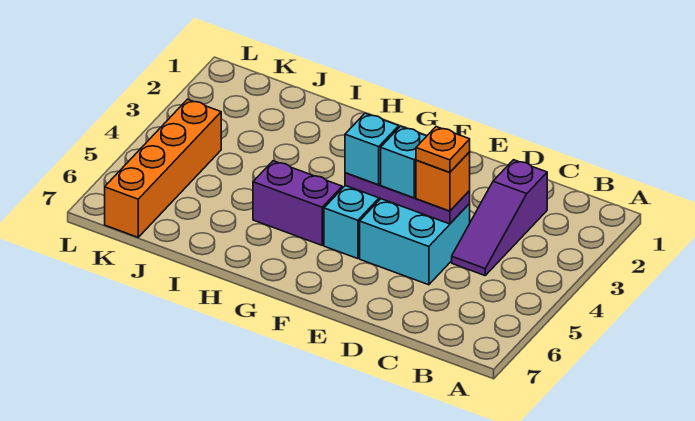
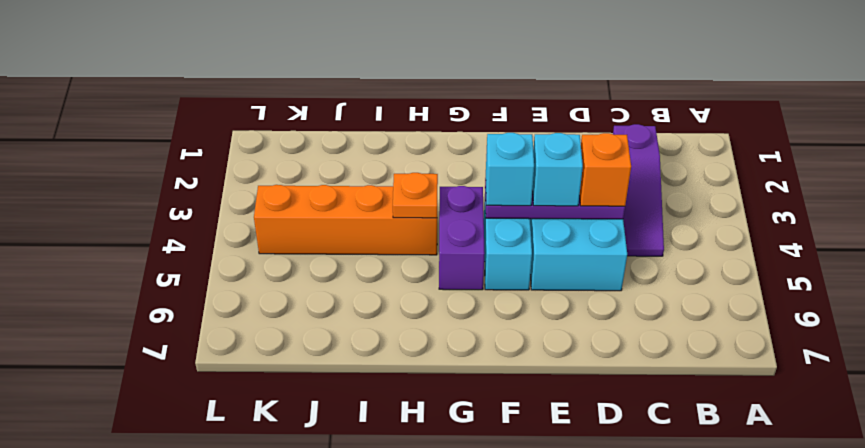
orange 1x1 plate [416,127,470,172] -> orange 1x1 plate moved to [393,173,438,218]
purple 1x2 brick [253,161,342,245] -> purple 1x2 brick turned to [439,186,485,290]
orange 1x4 brick [105,99,221,237] -> orange 1x4 brick turned to [254,185,437,255]

